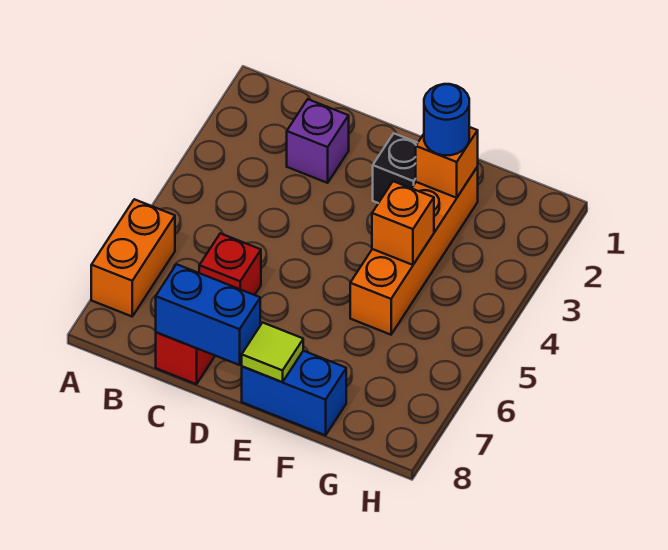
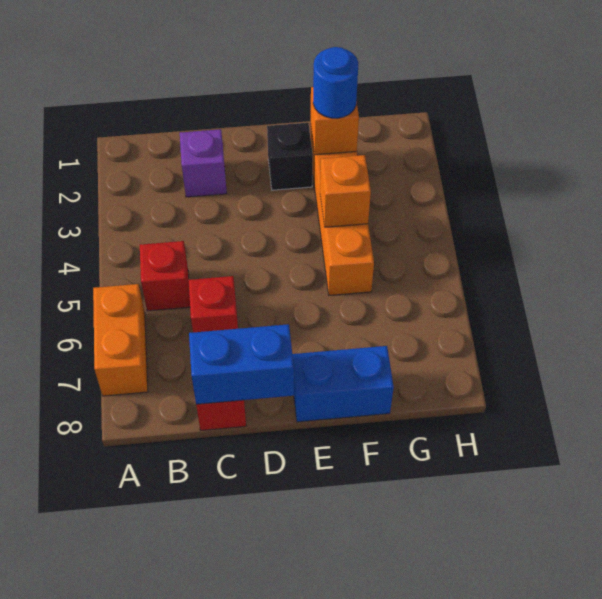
none -> red 1x1 brick [140,241,190,311]
lime 1x1 tile [242,323,303,382] -> none

